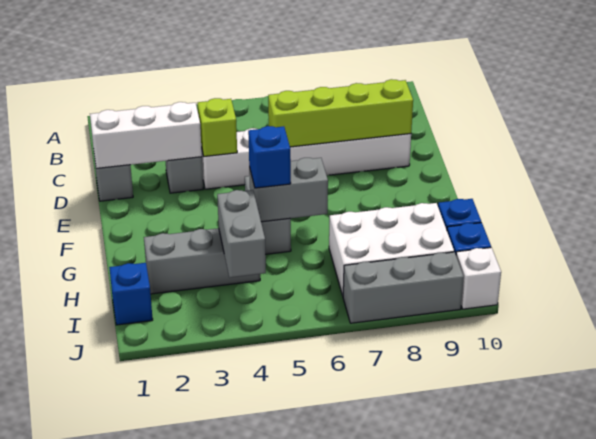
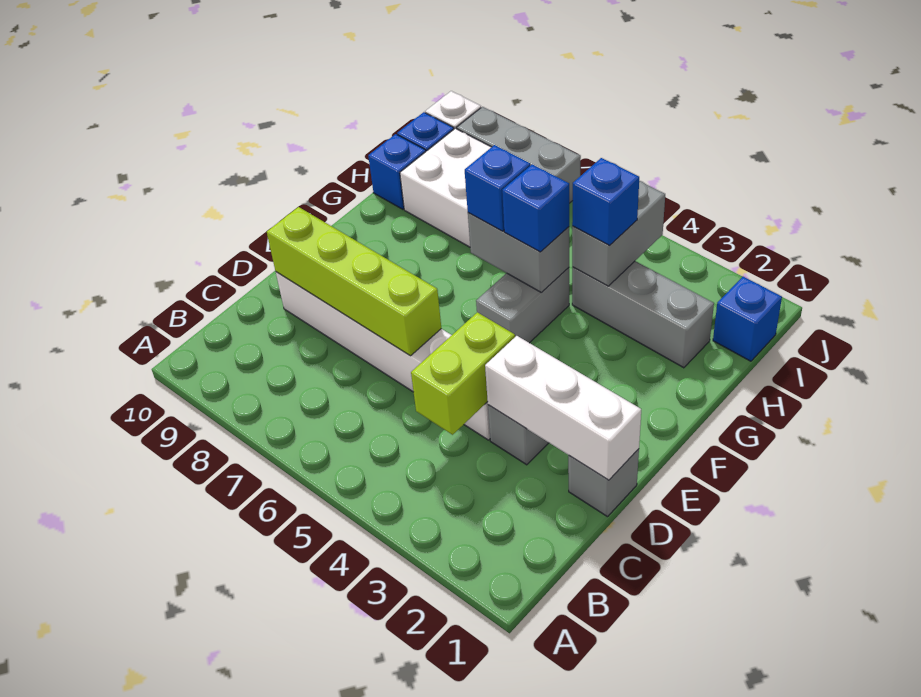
lime 1x1 brick [198,98,237,157] -> lime 1x2 brick [411,312,515,435]
none -> blue 1x1 brick [465,145,530,231]
none -> blue 1x1 brick [572,158,639,246]

